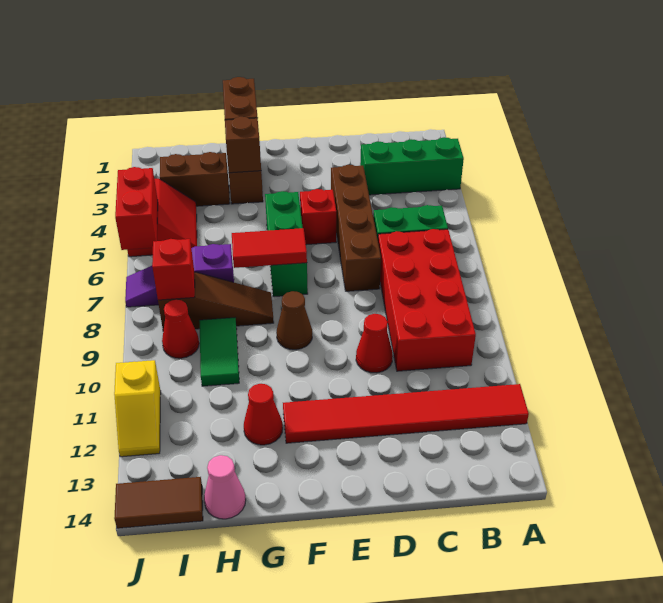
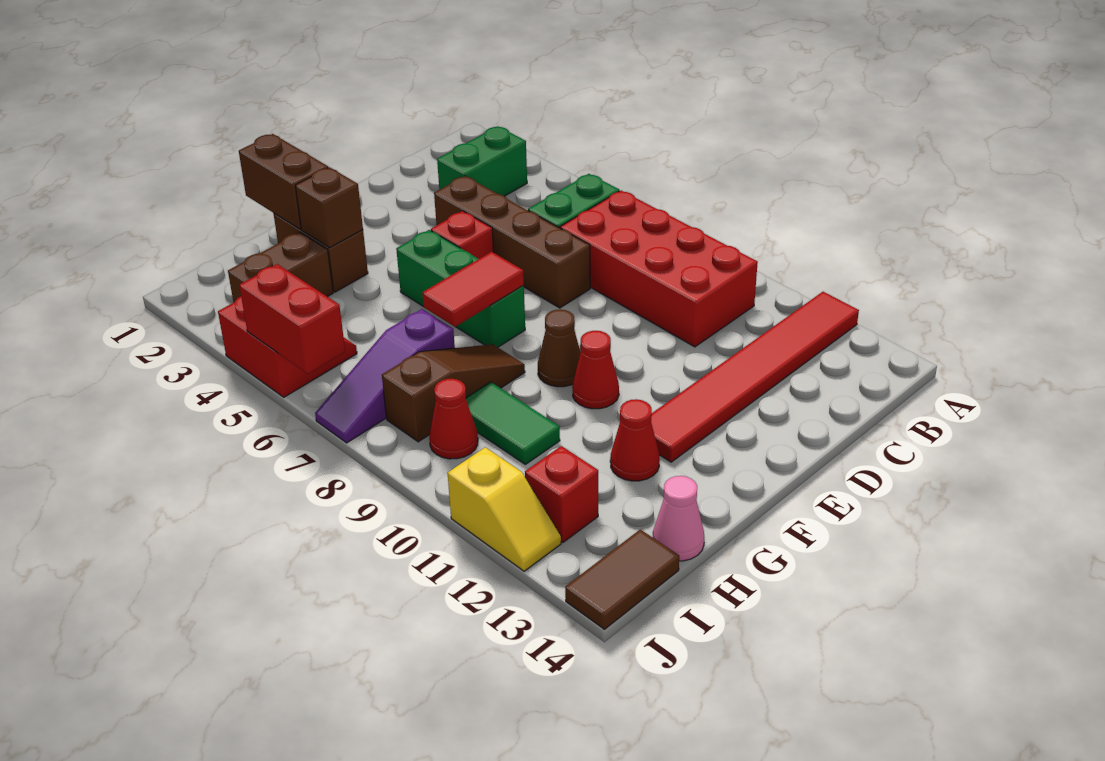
green 1x3 brick [360,137,464,195] -> green 1x2 brick [437,127,527,196]
red 1x1 cone [356,314,393,373] -> red 1x1 cone moved to [572,331,619,409]
red 1x1 brick [152,239,195,300] -> red 1x1 brick moved to [525,446,598,543]

